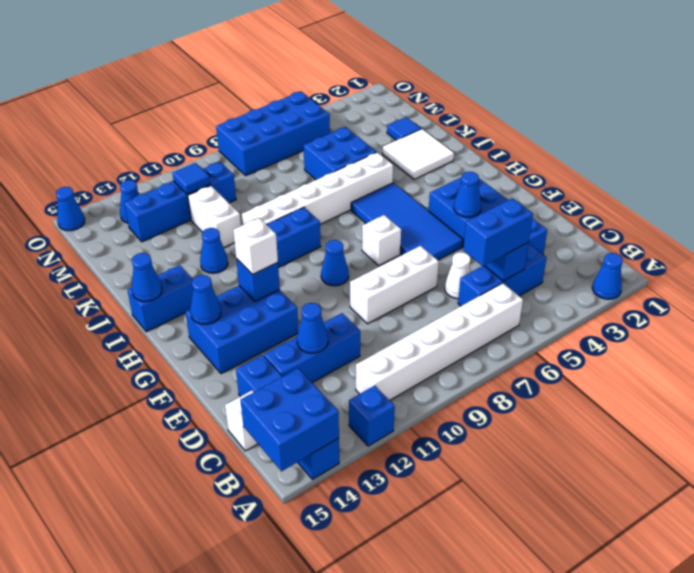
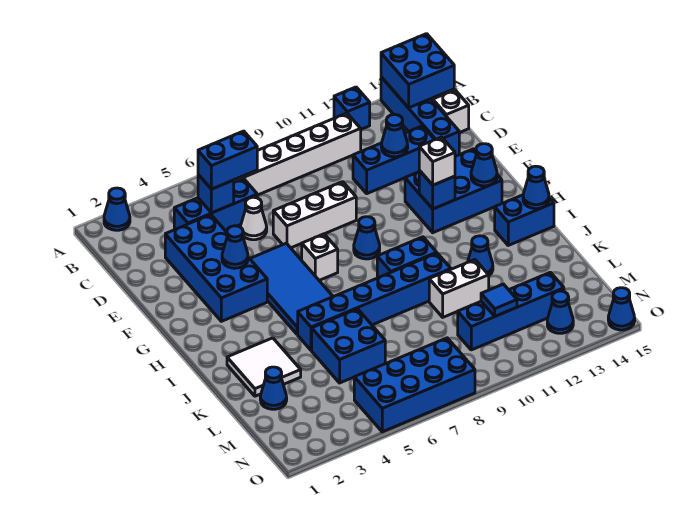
white 1x6 brick [242,152,393,225] -> blue 1x6 brick [298,253,451,350]
white 1x2 brick [188,185,241,248] -> white 1x2 brick turned to [429,260,489,317]
blue 1x1 tile [387,117,421,140] -> blue 1x1 cone [260,367,287,409]

